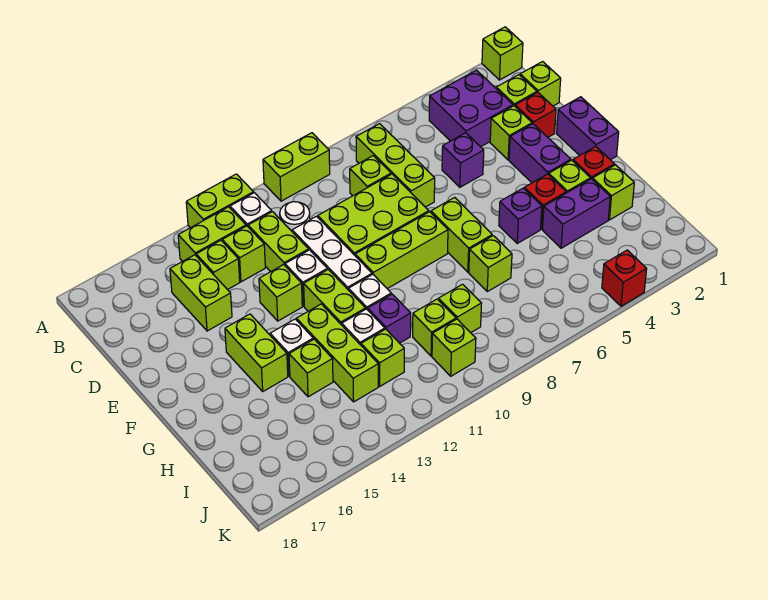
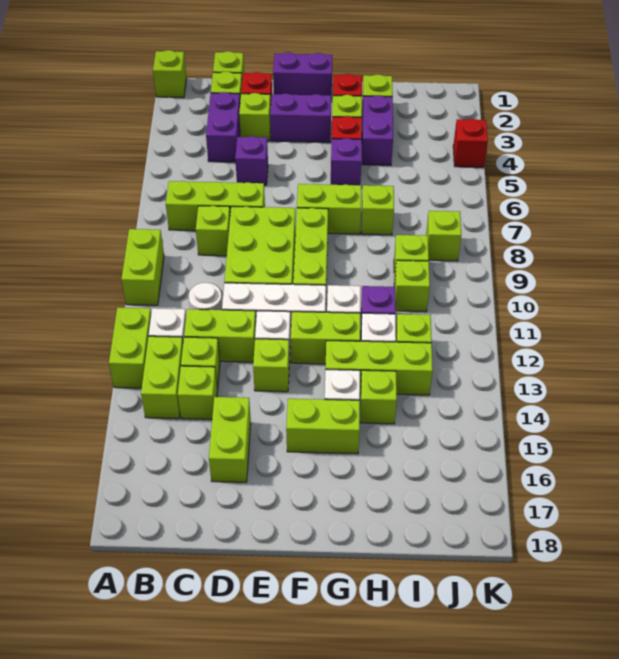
purple 2x2 brick [429,70,513,147] -> purple 1x2 brick [206,92,240,162]
lime 1x2 brick [170,255,232,331] -> lime 1x2 brick turned to [209,397,251,482]
lime 1x1 brick [432,319,476,376] -> lime 1x1 brick moved to [426,211,461,261]

